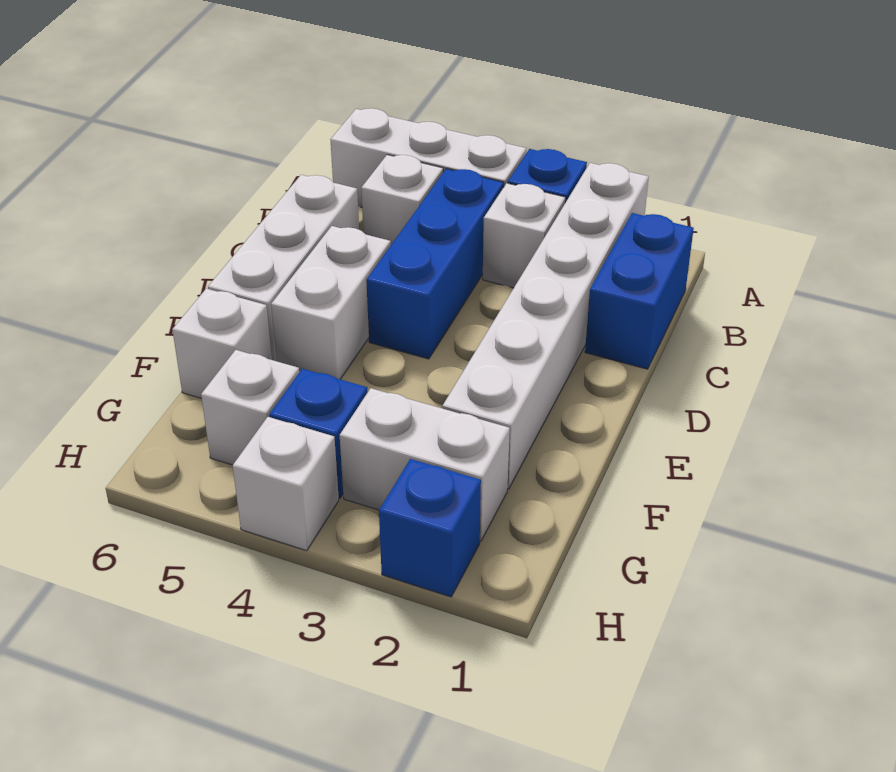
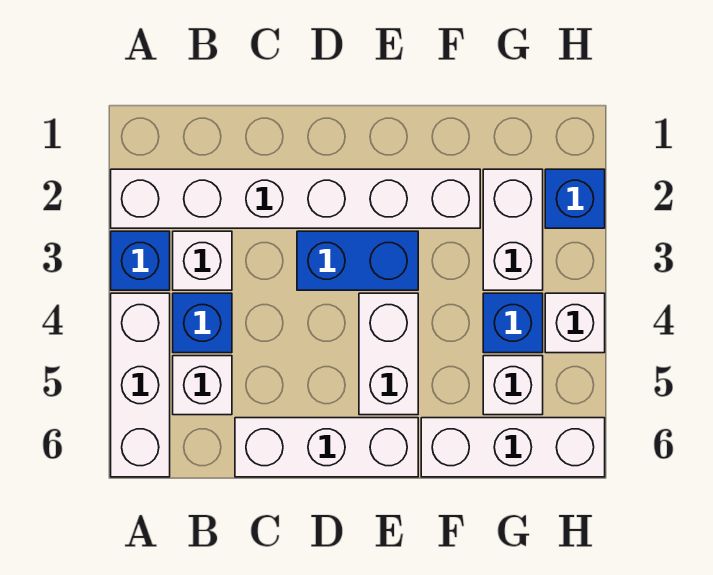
blue 1x2 brick [585,213,694,369] -> blue 1x2 brick moved to [297,231,418,290]
blue 1x3 brick [366,169,504,359] -> blue 1x1 brick [173,293,232,353]
white 1x2 brick [271,226,391,379] -> white 1x2 brick turned to [359,293,418,415]
white 1x1 brick [172,289,272,399] -> white 1x3 brick [421,418,605,477]

